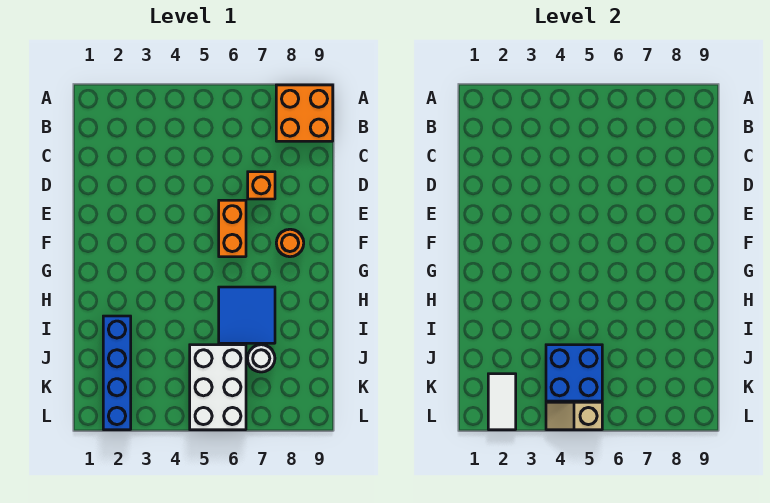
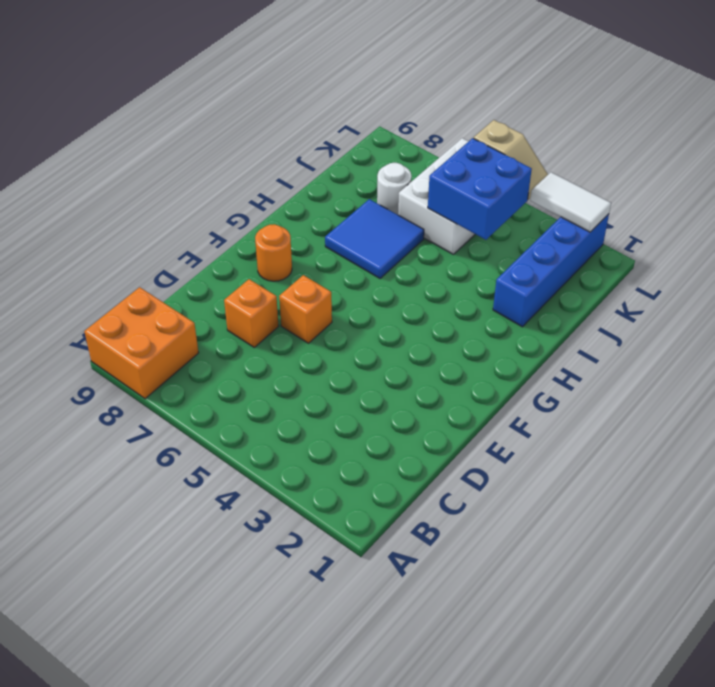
orange 1x2 brick [219,200,246,257] -> orange 1x1 brick [279,275,332,343]
white 1x2 tile [488,374,516,430] -> white 1x2 tile turned to [530,172,611,232]

